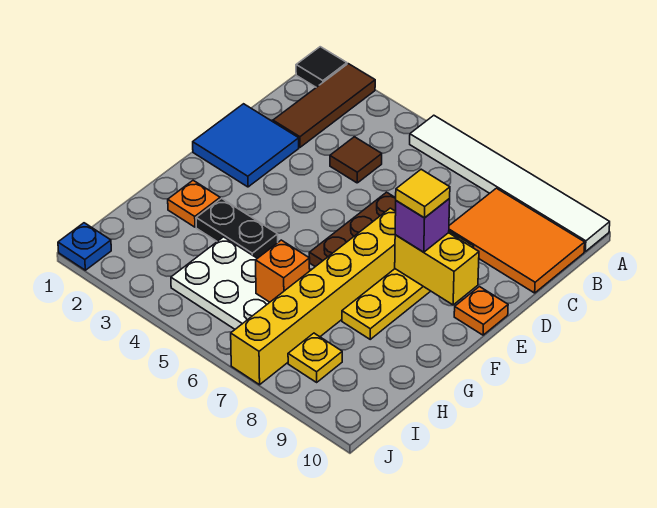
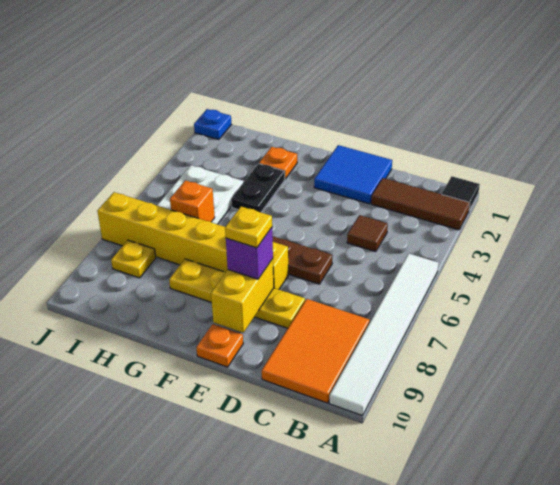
yellow 1x1 tile [396,169,450,218] -> yellow 1x1 plate [225,207,272,248]

